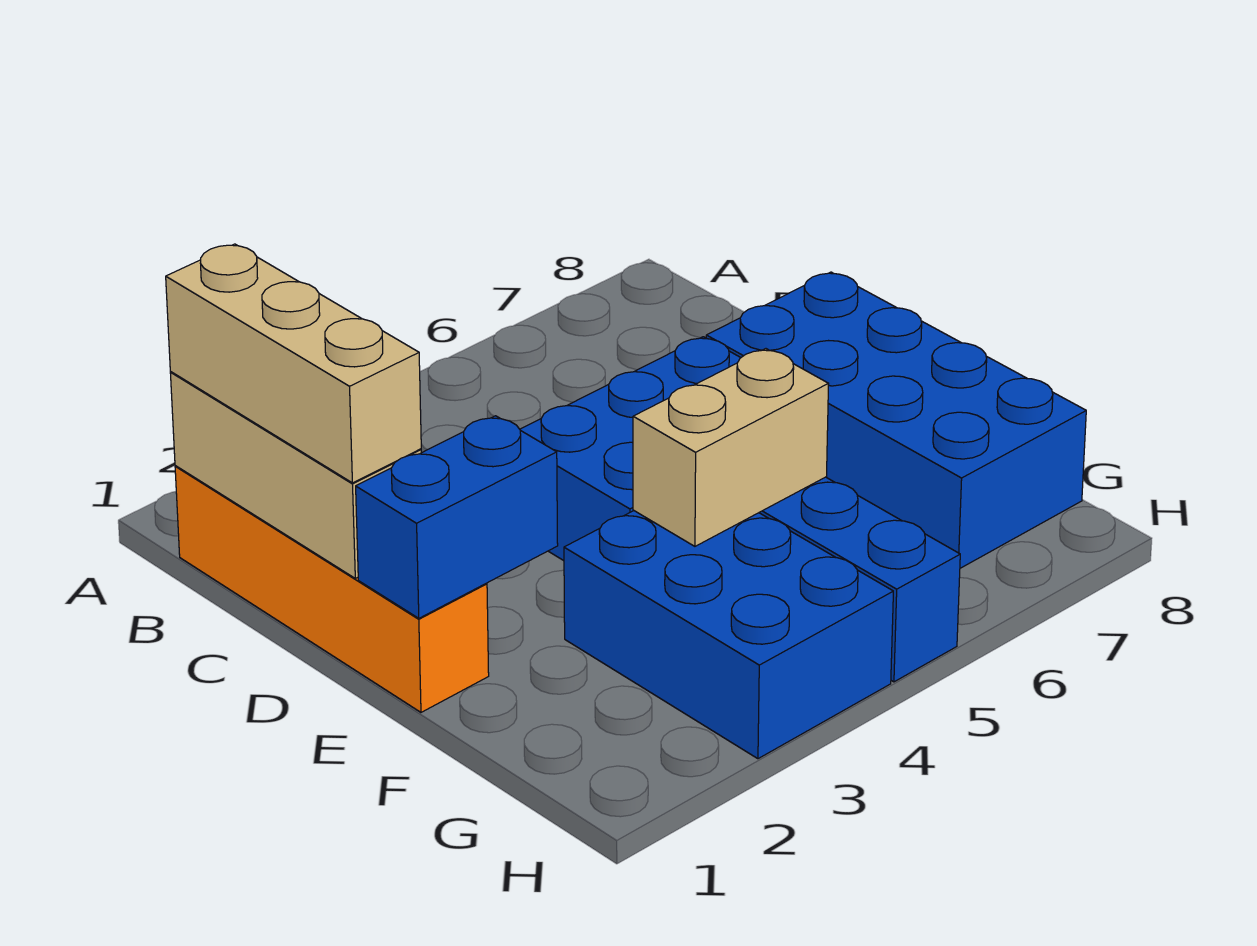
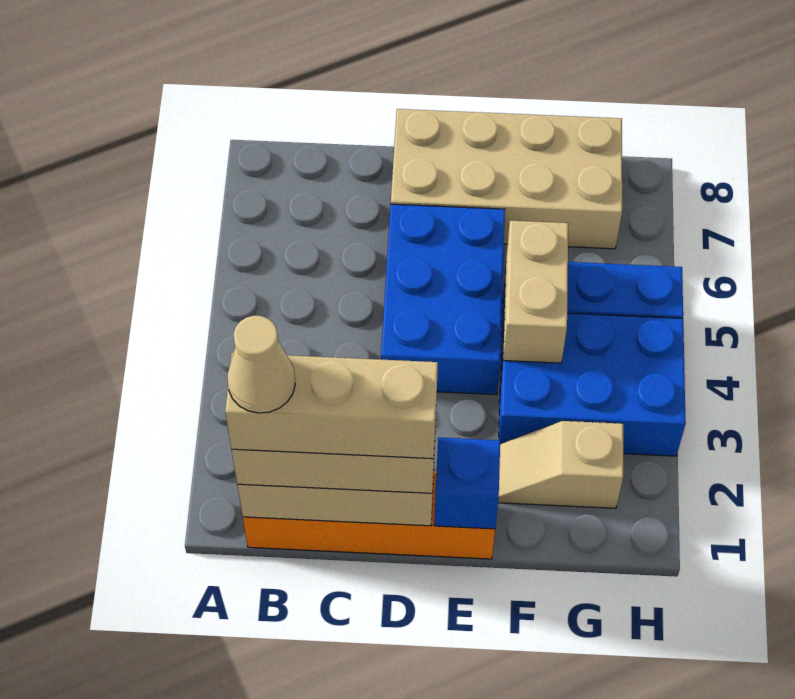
none -> tan 1x3 brick [225,353,438,459]
none -> tan 1x1 cone [227,316,295,413]
blue 2x4 brick [706,272,1086,568] -> tan 2x4 brick [391,109,622,249]
blue 1x2 brick [356,416,558,618] -> blue 1x1 brick [434,437,500,529]
none -> tan 1x2 slope [498,421,623,508]

